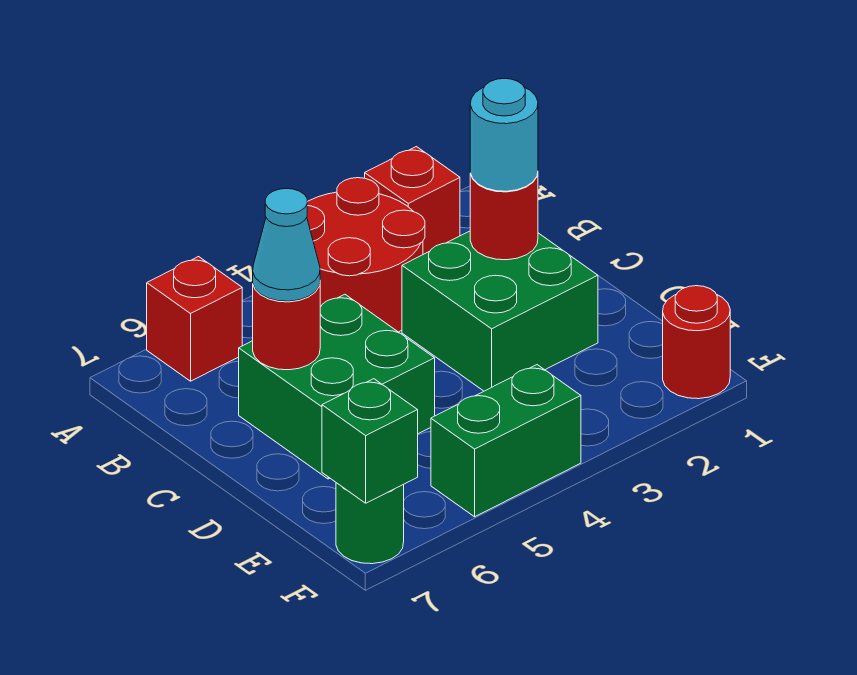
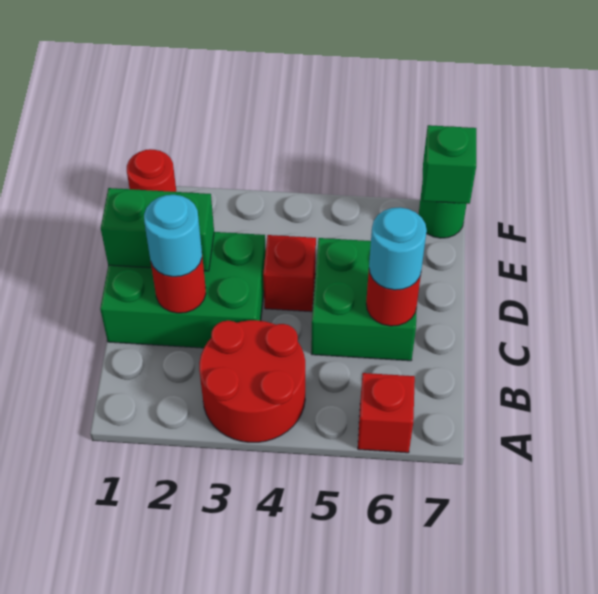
red 1x1 brick [365,147,460,254] -> red 1x1 brick moved to [263,235,316,312]
green 2x2 brick [402,231,598,391] -> green 2x3 brick [100,232,266,348]
cyan 1x1 cone [253,188,320,301] -> cyan 1x1 round brick [369,207,427,290]
green 1x2 brick [431,365,581,517] -> green 1x2 brick moved to [101,188,214,271]

